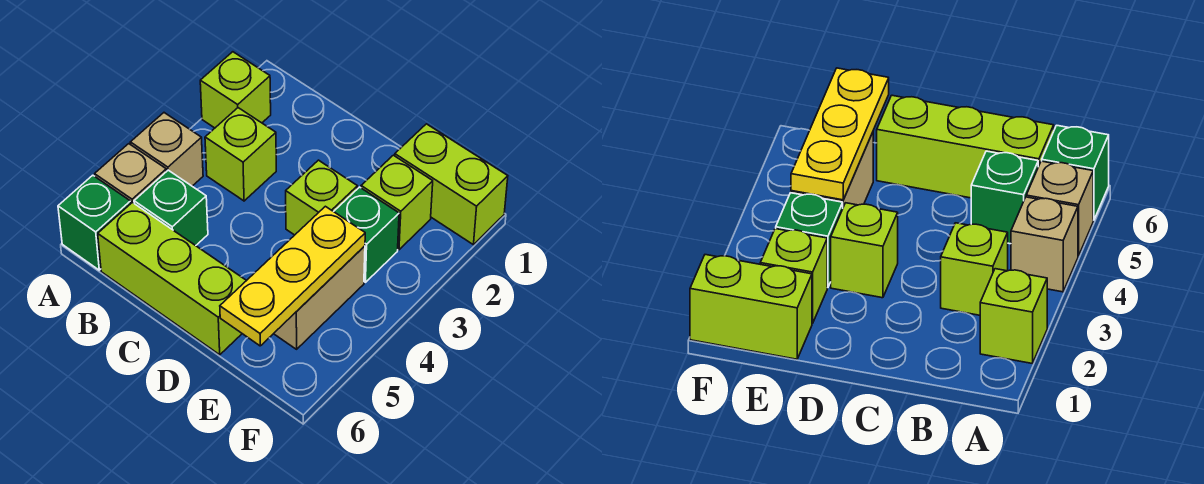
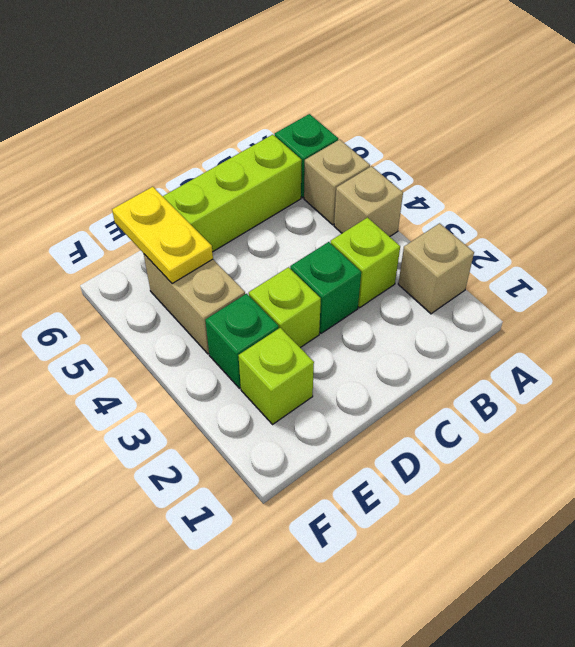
lime 1x1 brick [200,52,271,128] -> tan 1x1 brick [398,223,474,314]
green 1x1 brick [134,170,208,246] -> green 1x1 brick moved to [290,242,361,333]
lime 1x2 brick [395,124,508,245] -> none
yellow 1x3 plate [220,206,365,346] -> yellow 1x2 plate [112,187,213,284]

